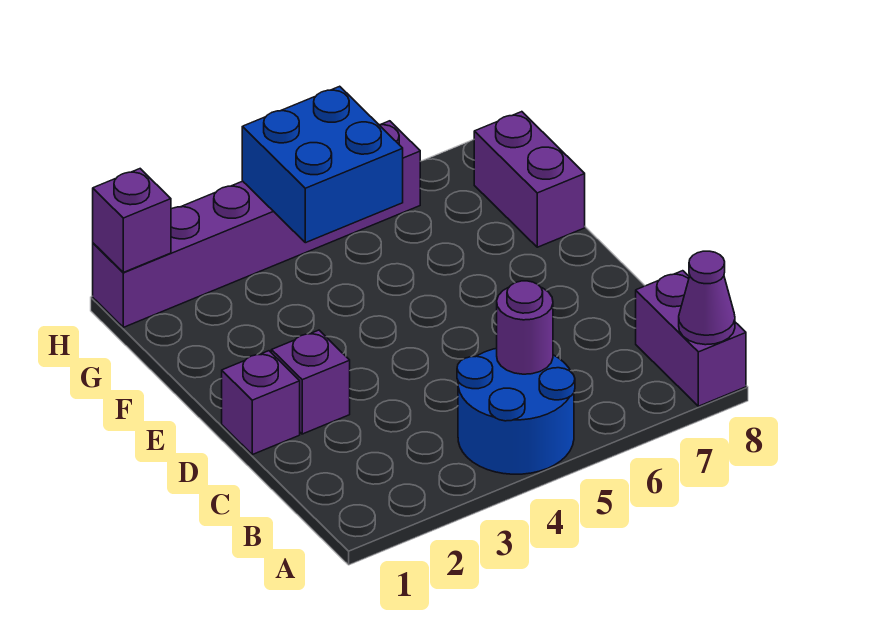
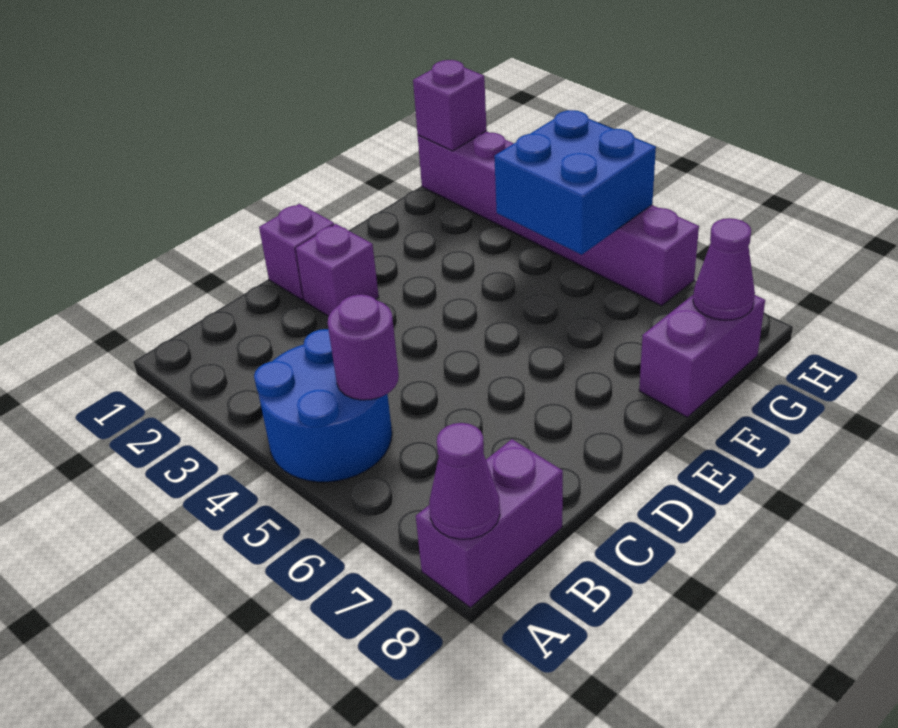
none -> purple 1x1 cone [693,218,755,320]

